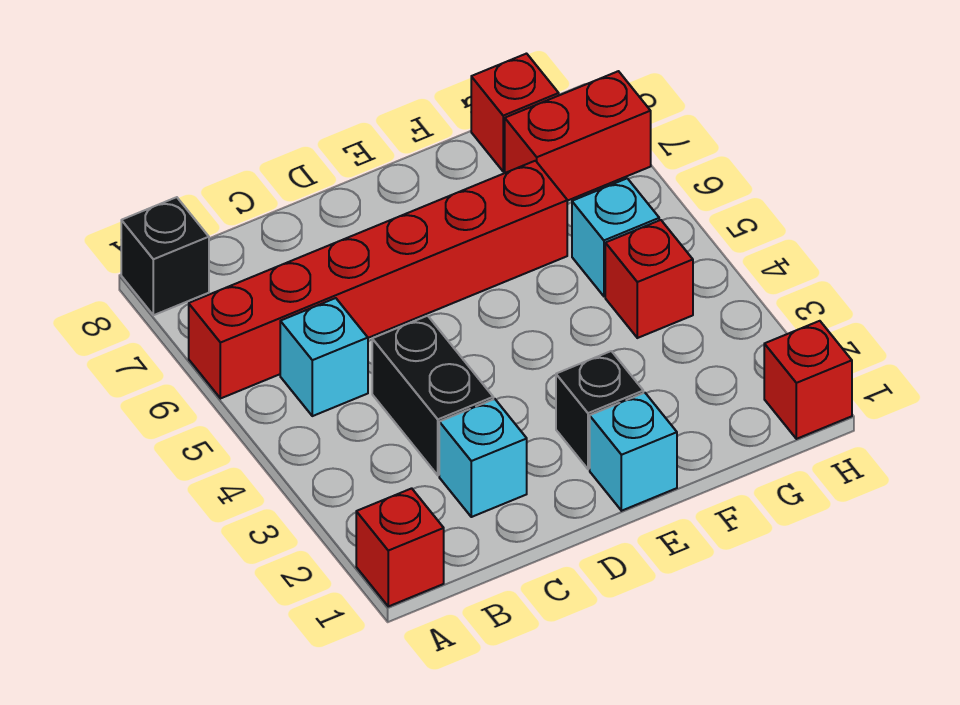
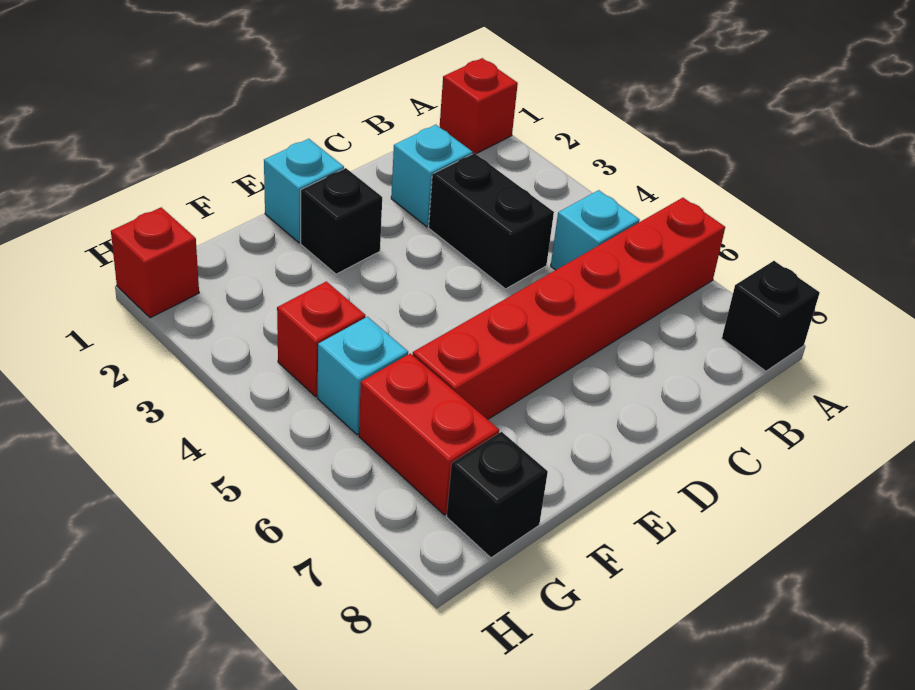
red 1x2 brick [505,71,651,201] -> red 1x2 brick turned to [359,353,499,515]
red 1x1 brick [471,54,559,172] -> black 1x1 brick [447,432,548,558]

